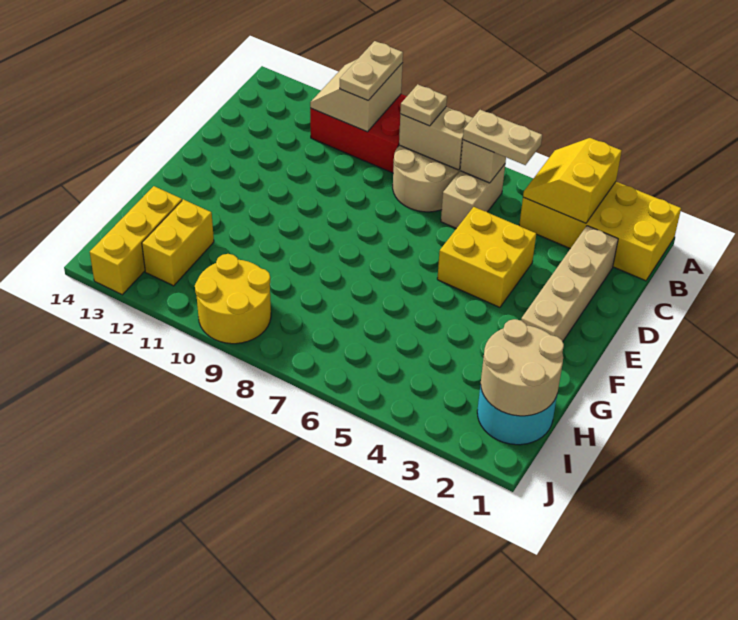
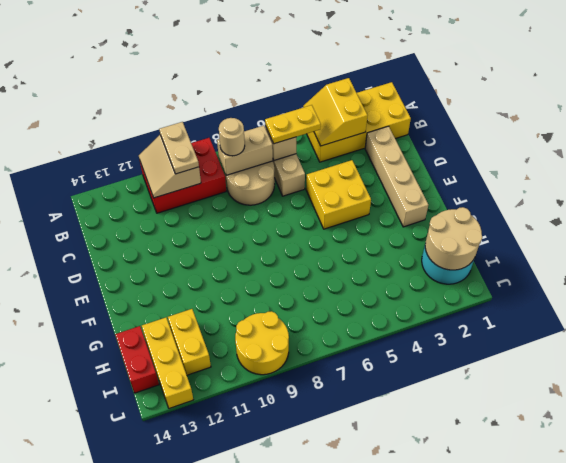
tan 1x2 plate [463,110,542,165] -> yellow 1x2 plate [265,105,321,144]
tan 1x1 plate [400,84,447,126] -> tan 1x1 round brick [219,118,245,156]
none -> red 1x2 brick [115,326,159,393]

